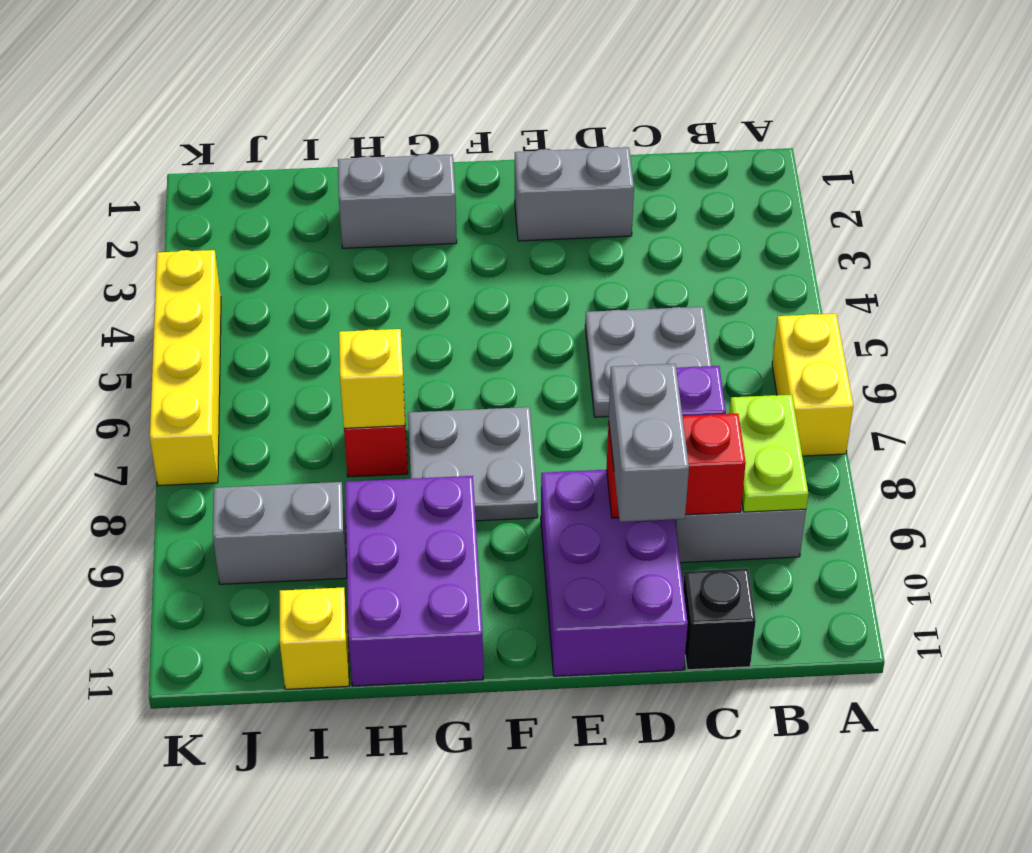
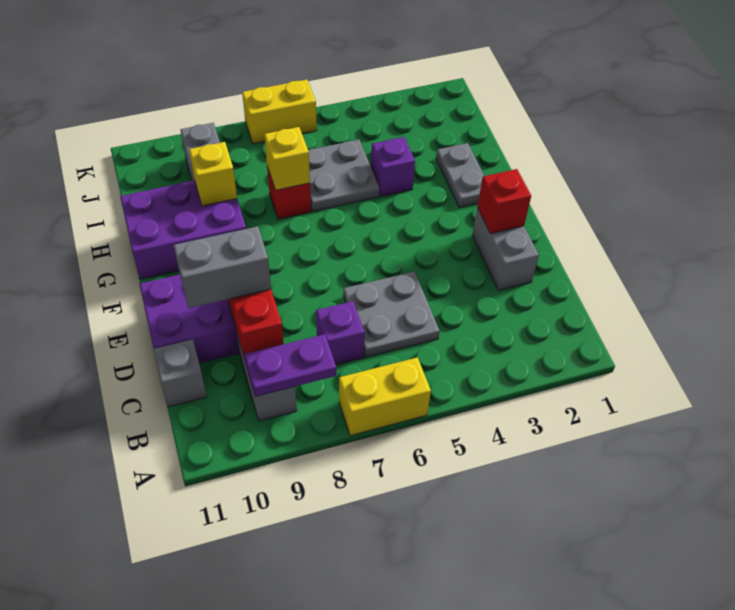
lime 1x2 plate [729,395,808,512] -> purple 1x2 plate [244,334,336,396]
black 1x1 brick [683,568,756,670] -> grey 1x1 brick [154,339,207,407]
none -> red 1x1 brick [477,169,531,234]
grey 2x2 plate [408,407,538,521] -> grey 2x2 plate moved to [308,140,380,211]
grey 1x2 brick [338,154,457,248] -> grey 1x2 plate [436,143,484,208]
none -> purple 1x1 brick [371,137,415,196]
yellow 1x1 brick [280,587,349,689] -> yellow 1x1 brick moved to [189,142,237,206]
yellow 1x4 brick [150,250,221,486] -> yellow 1x2 brick [242,80,317,144]

